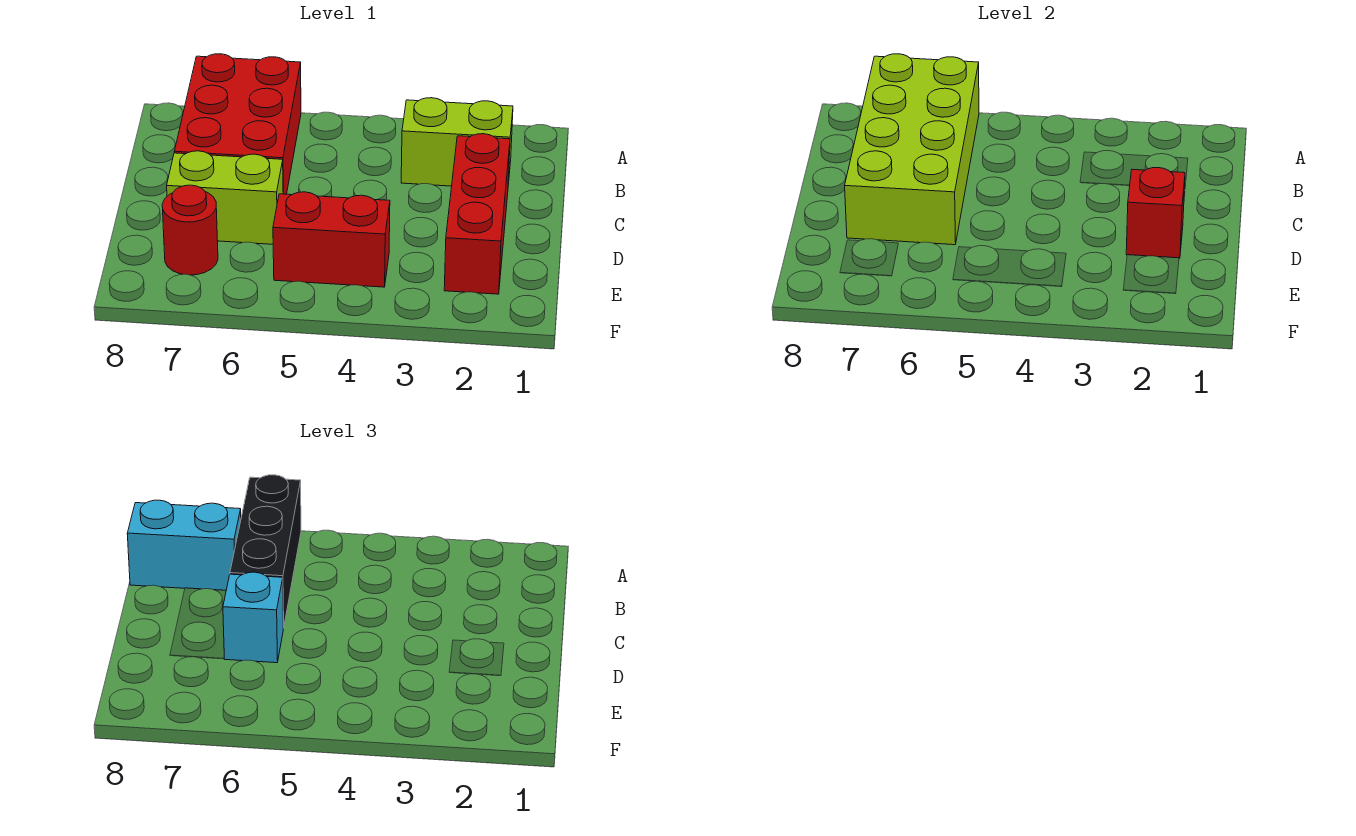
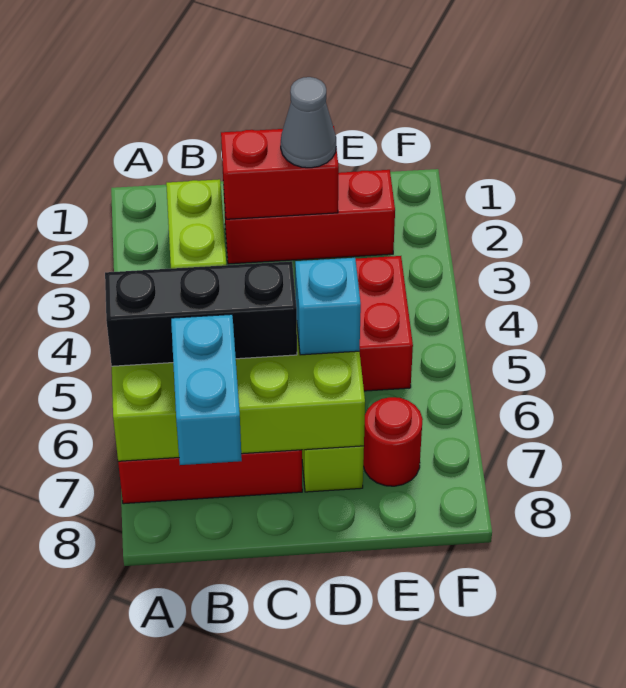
red 1x1 brick [1126,168,1185,258] -> red 1x2 brick [221,126,339,219]
none -> grey 1x1 cone [281,77,336,168]

